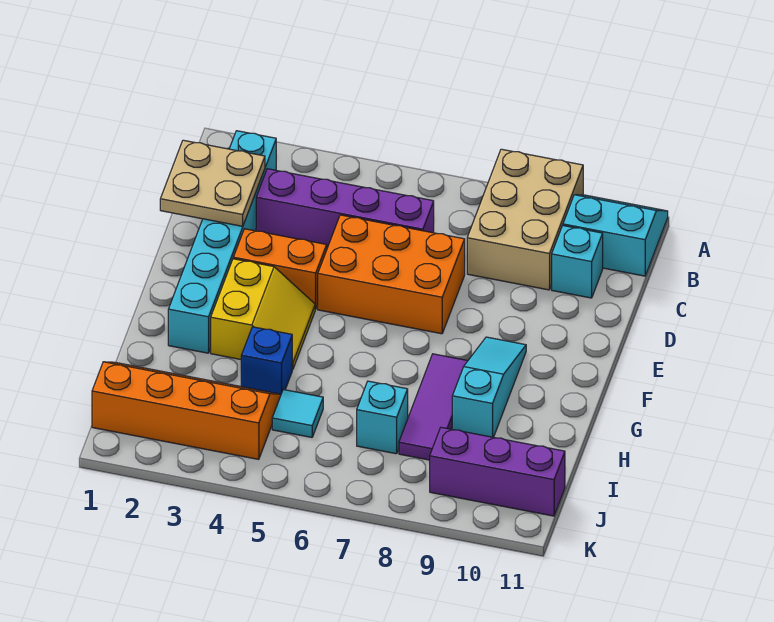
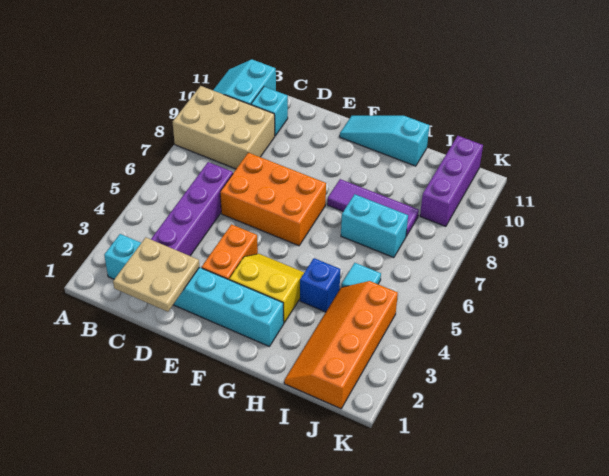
orange 2x3 brick [318,215,465,334] -> orange 2x3 brick turned to [220,153,326,246]
cyan 1x3 slope [452,337,526,437] -> cyan 1x3 slope moved to [340,116,430,166]
cyan 1x1 brick [357,381,408,454] -> cyan 1x2 brick [341,194,408,258]

